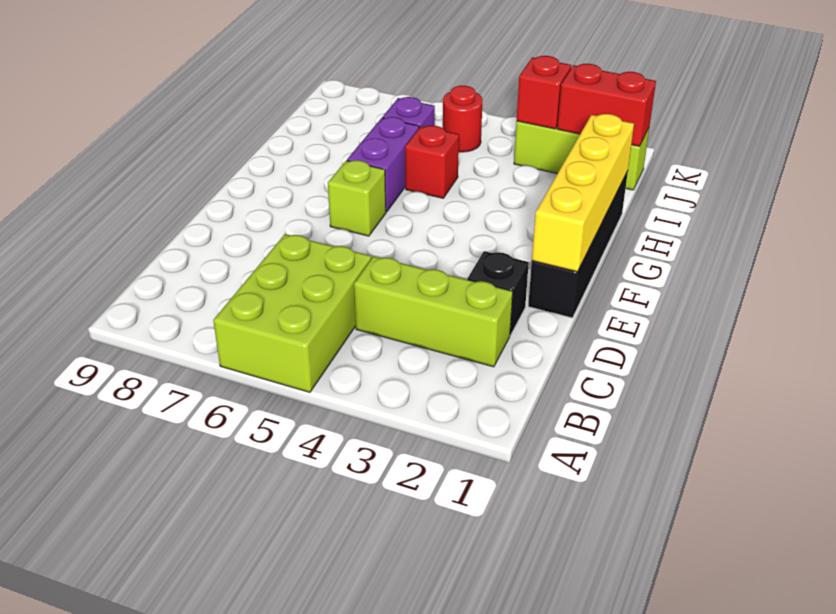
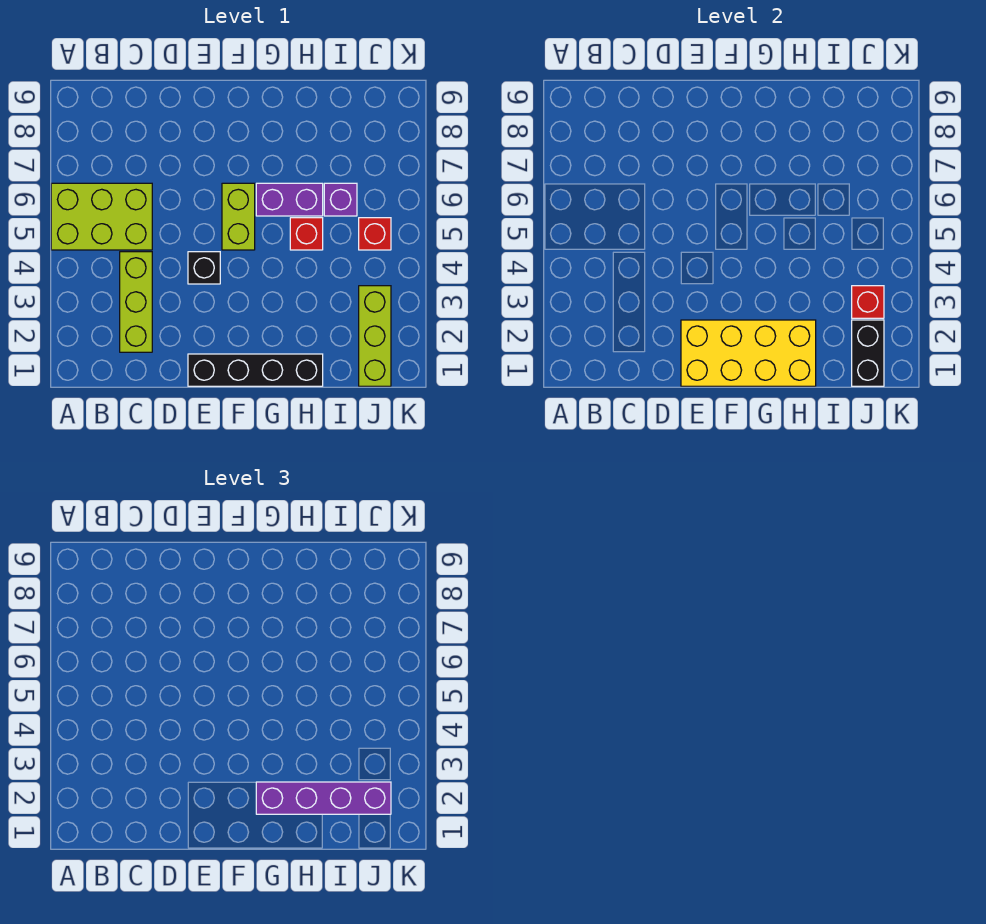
black 1x1 brick [468,251,529,335] -> black 1x1 brick moved to [188,252,220,284]
yellow 1x4 brick [532,114,634,272] -> yellow 2x4 brick [681,320,816,386]
lime 1x1 brick [328,160,386,236] -> lime 1x2 brick [222,183,255,250]
none -> purple 1x4 brick [256,782,391,814]
red 1x2 brick [557,64,656,146] -> black 1x2 brick [852,320,884,386]
red 1x1 round brick [443,86,483,152] -> red 1x1 brick [359,218,391,250]

